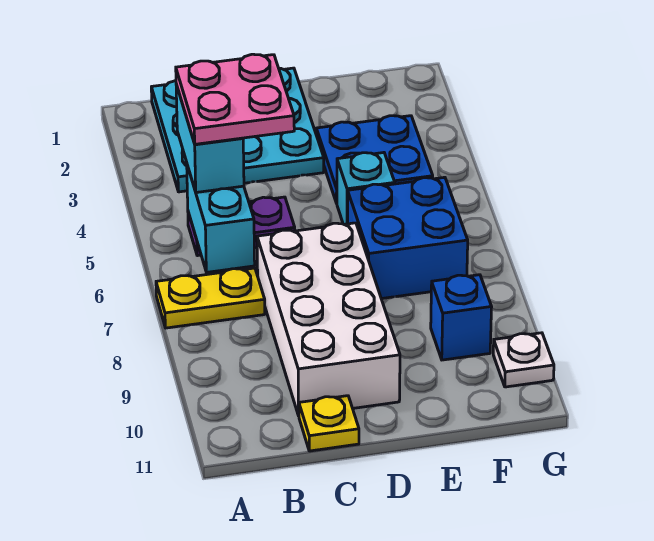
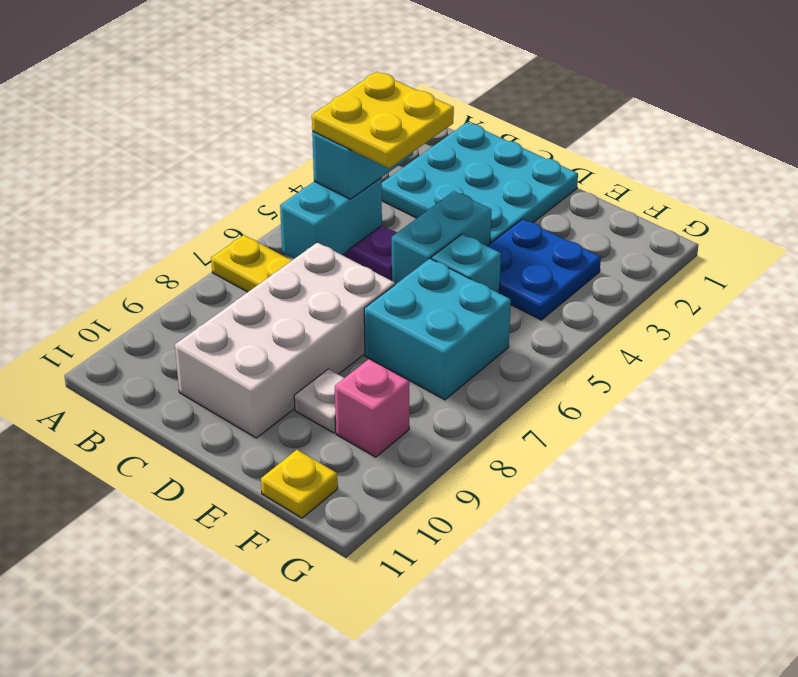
pink 2x2 plate [176,54,294,144] -> yellow 2x2 plate [312,72,454,168]
yellow 1x1 plate [299,396,359,451] -> yellow 1x1 plate moved to [261,450,338,518]
none -> cyan 1x2 brick [392,191,492,284]
blue 2x2 brick [348,177,468,299] -> cyan 2x2 brick [364,259,511,400]
blue 1x1 brick [431,275,492,360] -> pink 1x1 brick [335,359,409,457]
white 1x1 plate [493,333,554,387] -> white 1x1 plate moved to [294,369,344,433]

